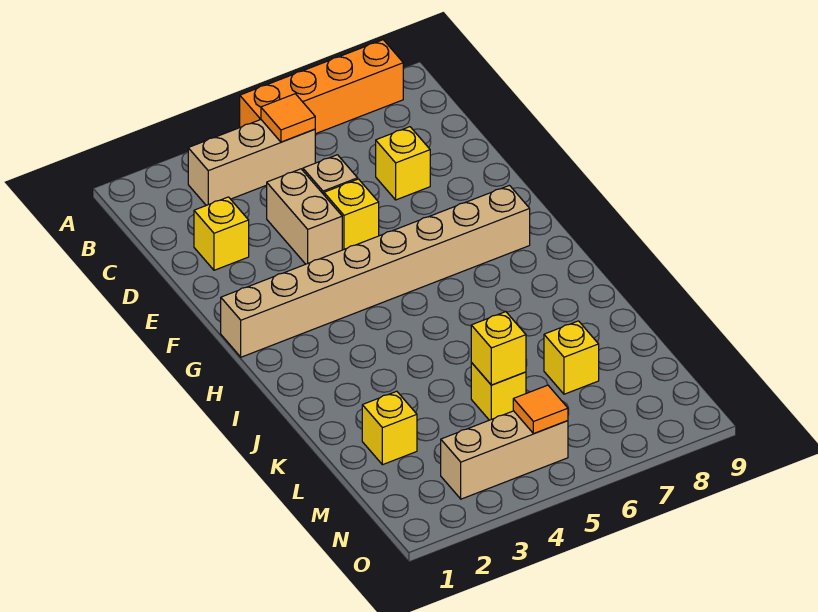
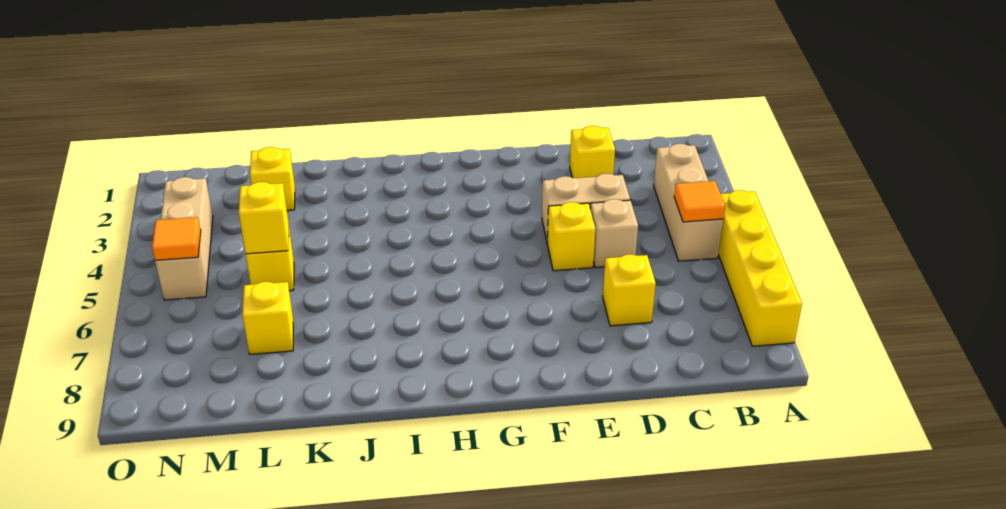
orange 1x4 brick [240,40,403,134] -> yellow 1x4 brick [718,190,802,346]
tan 1x8 brick [221,185,530,357] -> none

